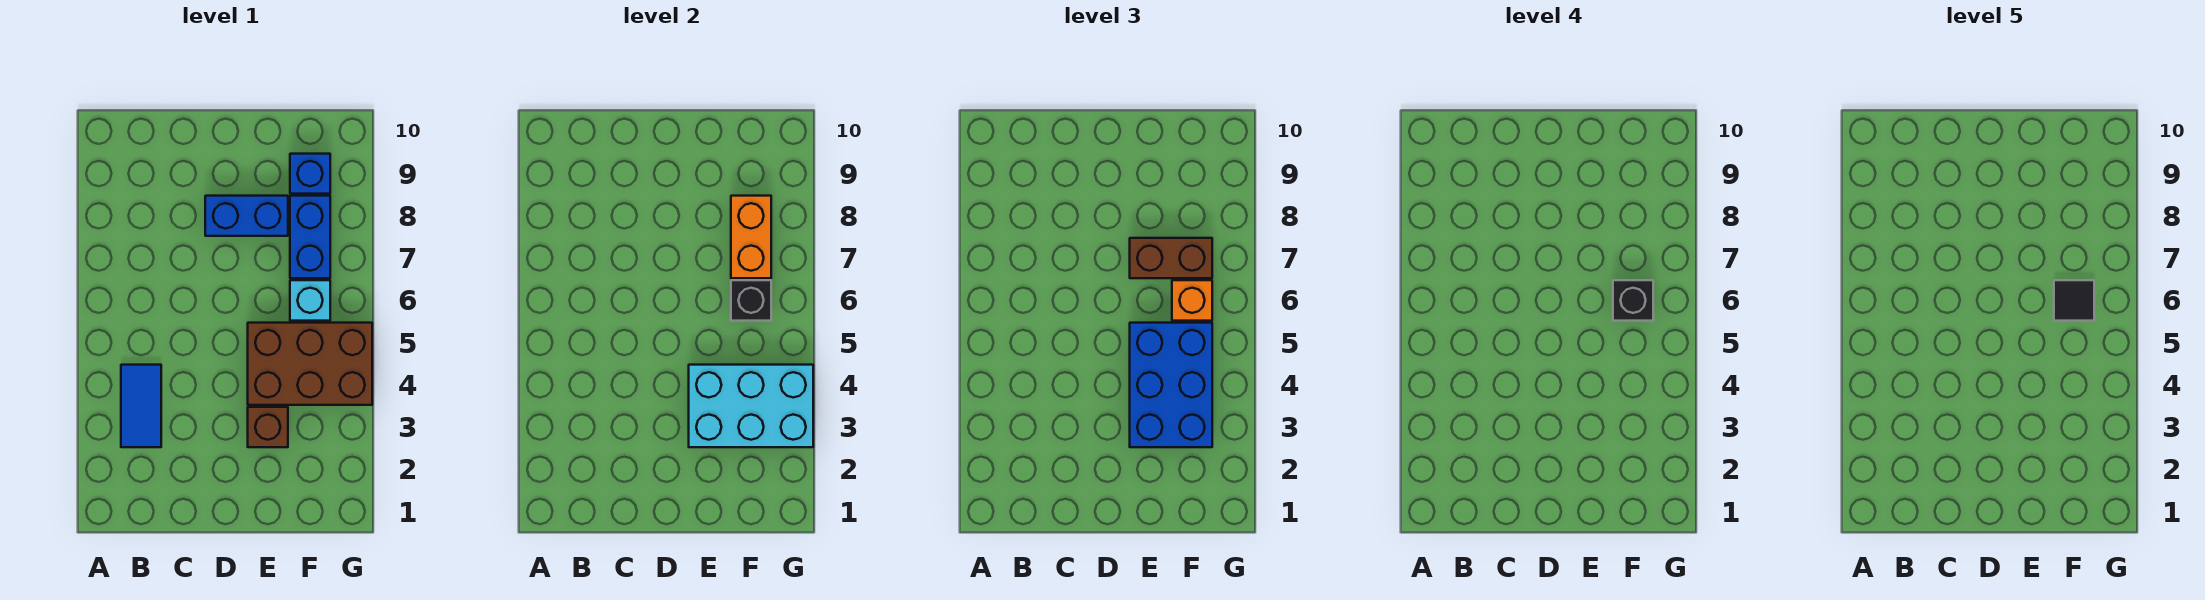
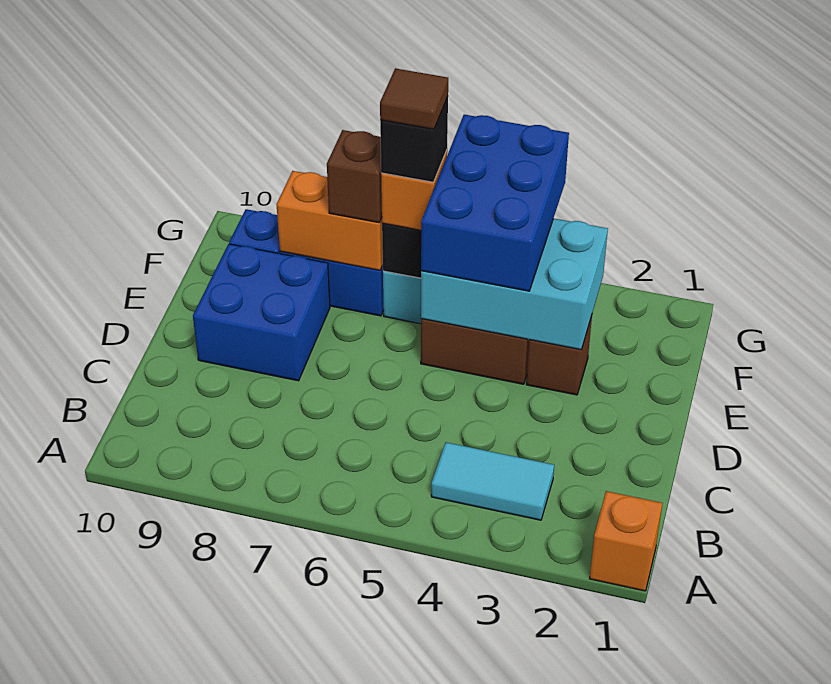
none -> orange 1x1 brick [590,491,662,591]
blue 1x2 tile [121,365,161,447] -> cyan 1x2 tile [431,442,554,520]
blue 1x2 brick [205,196,288,236] -> blue 2x2 brick [193,244,330,381]
cyan 2x3 brick [689,365,813,447] -> cyan 2x3 brick turned to [421,218,608,350]
blue 2x3 brick [1130,323,1212,447] -> blue 2x3 brick turned to [421,115,569,291]
brown 1x2 brick [1130,238,1212,278] -> brown 1x1 brick [327,130,382,223]
black 1x1 tile [2054,280,2094,321] -> brown 1x1 tile [380,68,448,129]

